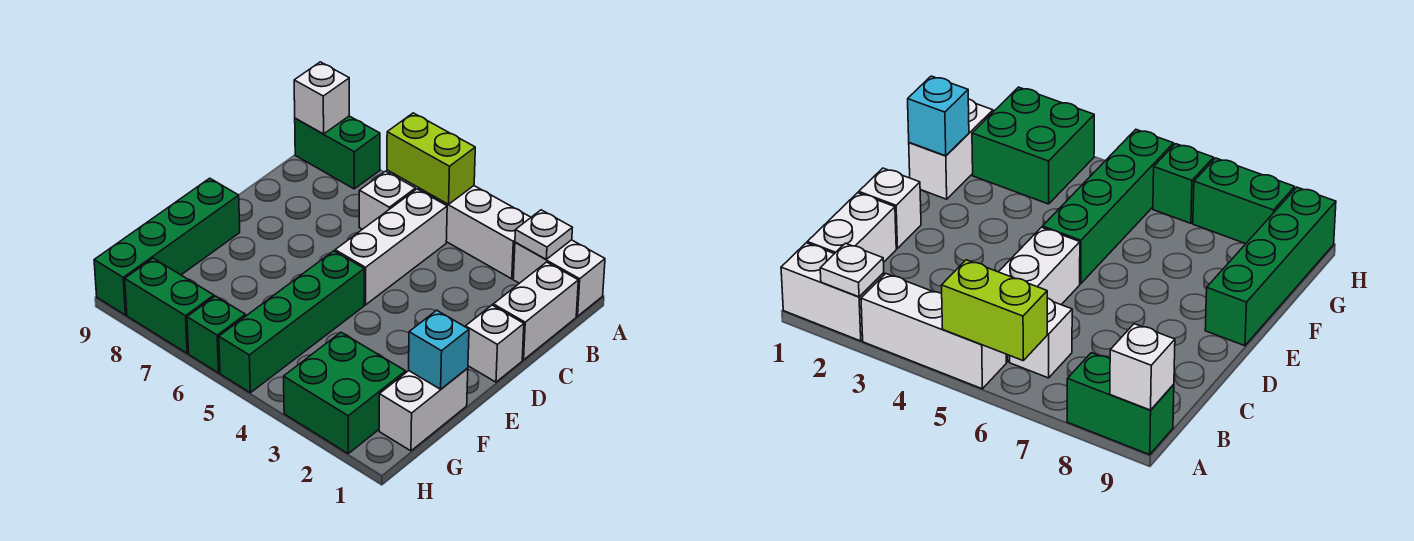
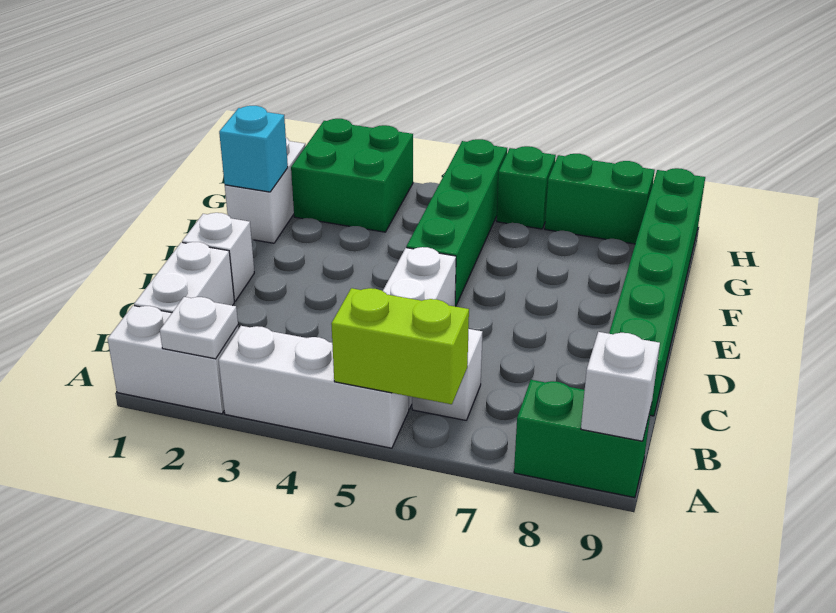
green 1x4 brick [94,178,240,315] -> green 1x6 brick [609,168,705,416]

